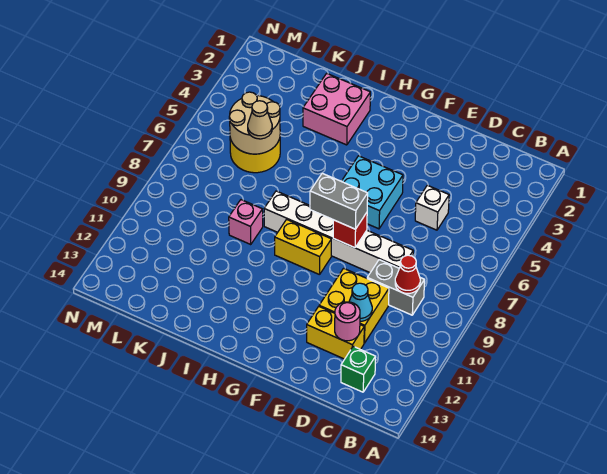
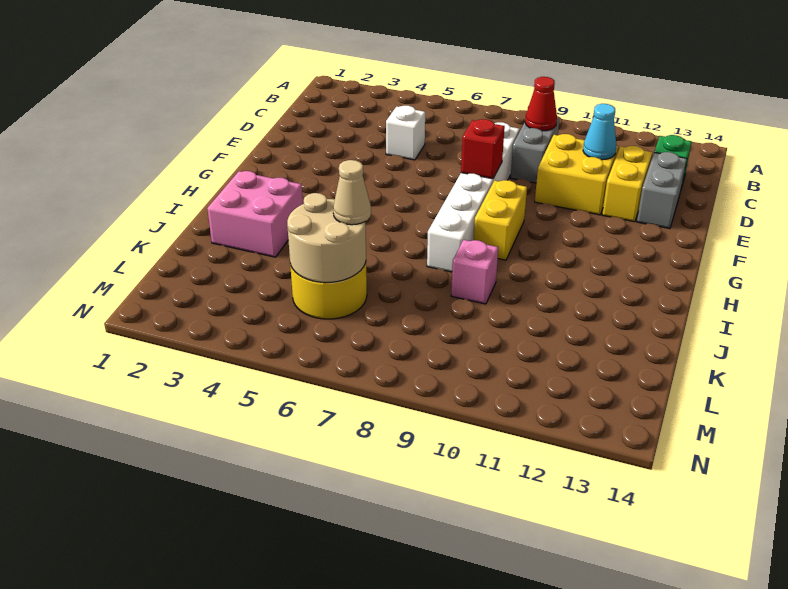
pink 1x1 round brick [335,302,360,341] -> none
cyan 2x2 brick [341,156,403,229] -> none
grey 1x2 brick [310,173,368,229] -> grey 1x2 brick moved to [637,152,687,229]

